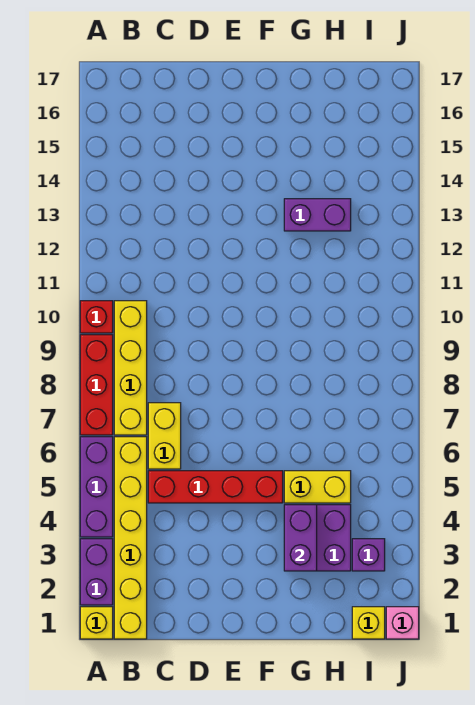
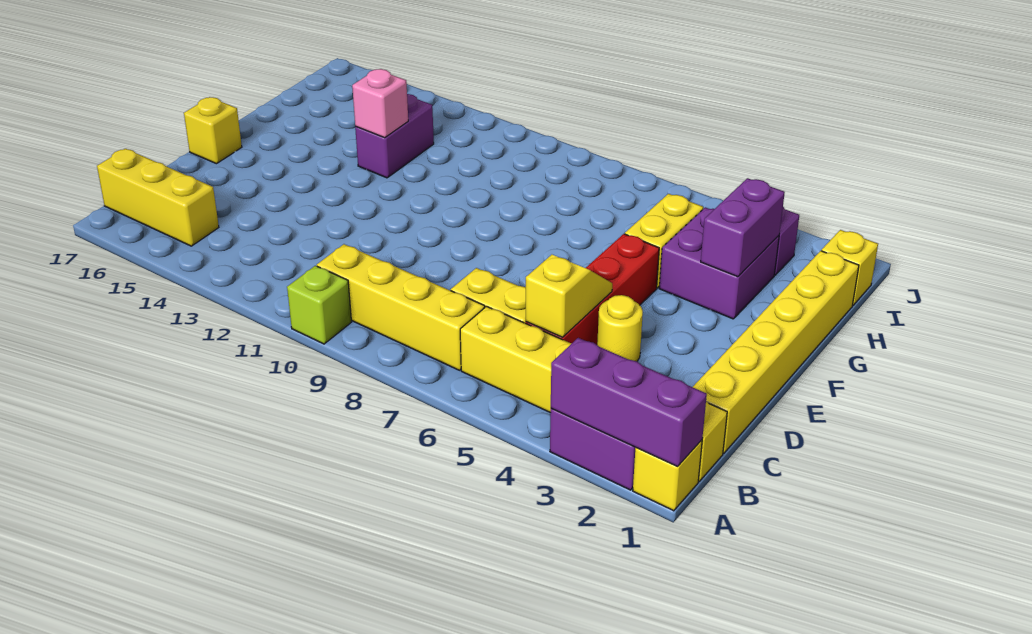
purple 1x3 brick [80,437,113,537] -> purple 1x3 brick moved to [551,338,707,466]
red 1x3 brick [80,335,113,435] -> none
red 1x1 brick [80,301,113,333] -> lime 1x1 brick [287,266,351,344]
none -> yellow 1x3 brick [97,149,219,246]
none -> yellow 1x6 brick [693,251,859,454]
none -> yellow 1x2 slope [526,255,612,337]
none -> yellow 1x1 round brick [597,295,643,361]
none -> yellow 1x1 brick [184,97,242,164]
purple 1x2 brick [284,505,317,571] -> purple 1x2 brick turned to [701,178,785,277]
pink 1x1 brick [386,607,419,639] -> pink 1x1 brick moved to [352,69,408,138]

